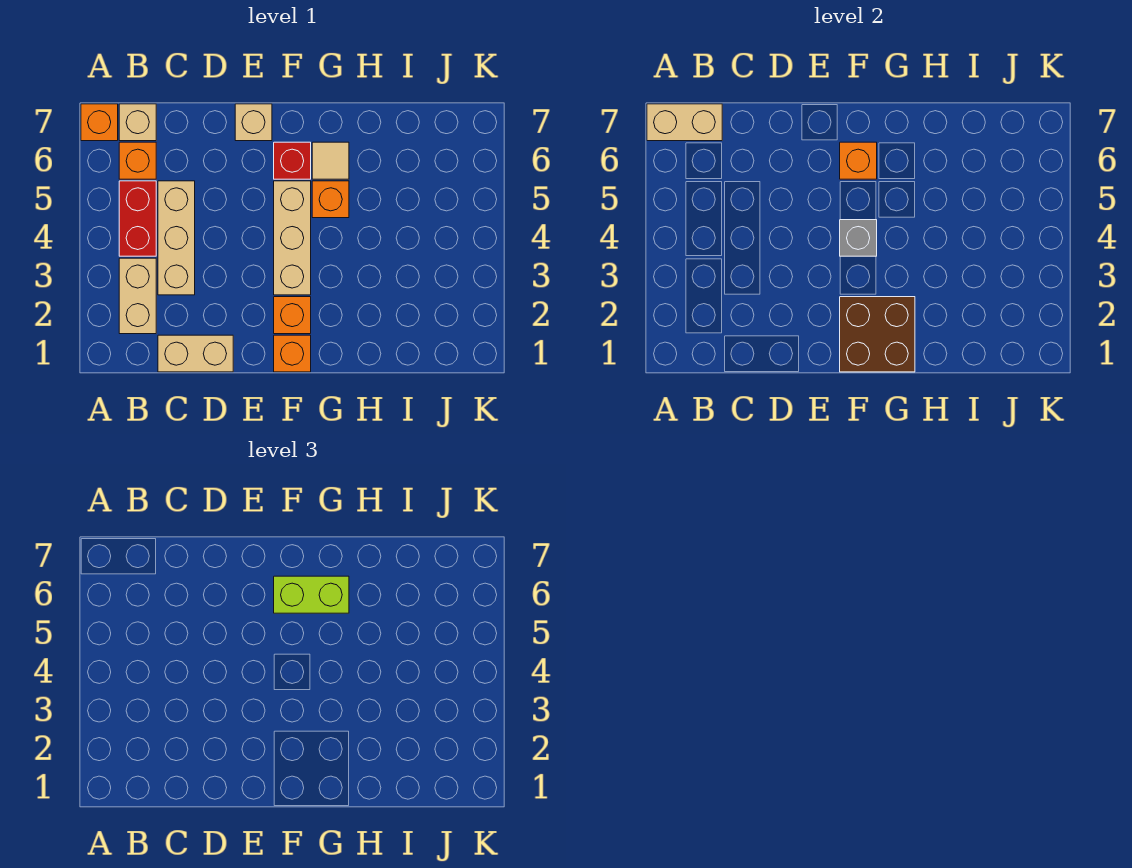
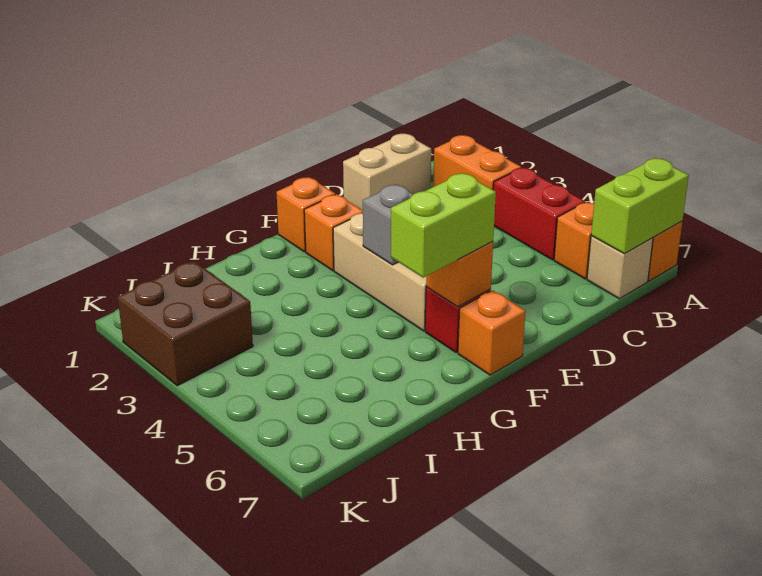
tan 1x2 brick [647,104,722,141] -> lime 1x2 brick [591,158,689,254]
tan 1x2 brick [119,258,156,334] -> orange 1x2 brick [433,135,521,190]
tan 1x3 brick [158,181,195,295] -> none
tan 1x1 brick [235,104,272,141] -> none
brown 2x2 brick [840,297,915,372] -> brown 2x2 brick moved to [118,261,253,386]
orange 1x1 brick [312,181,349,218] -> orange 1x1 brick moved to [458,290,525,375]
tan 1x1 tile [312,142,349,179] -> none

